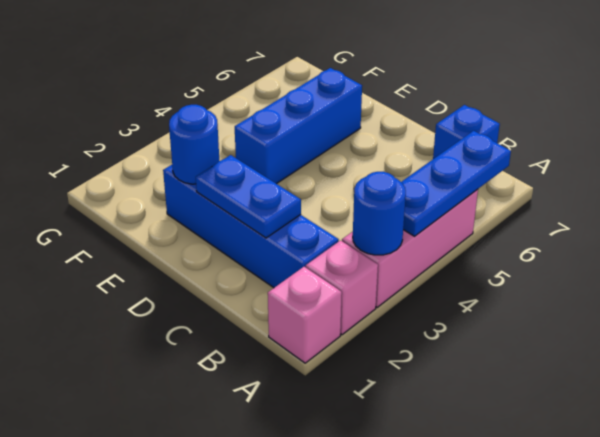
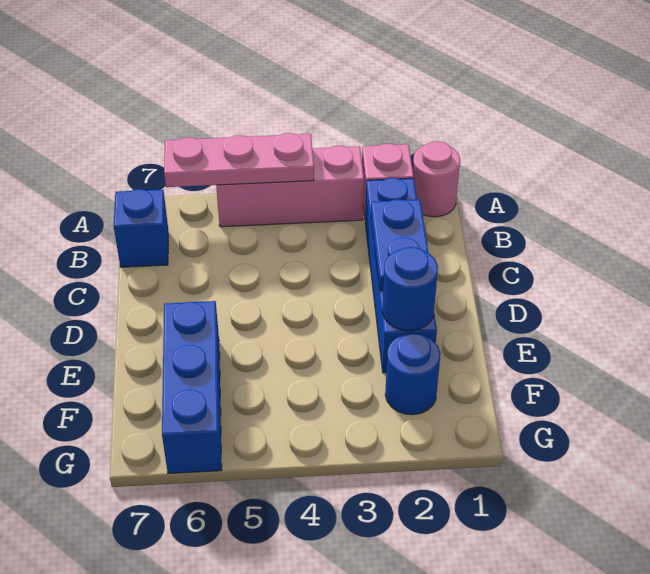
pink 1x1 brick [268,267,342,363] -> pink 1x1 round brick [413,141,460,217]
blue 1x1 round brick [353,172,406,255] -> blue 1x1 round brick moved to [385,333,440,415]
blue 1x3 plate [402,131,511,236] -> pink 1x3 plate [164,133,314,187]
blue 1x3 brick [235,68,362,184] -> blue 1x3 brick turned to [162,301,222,473]

